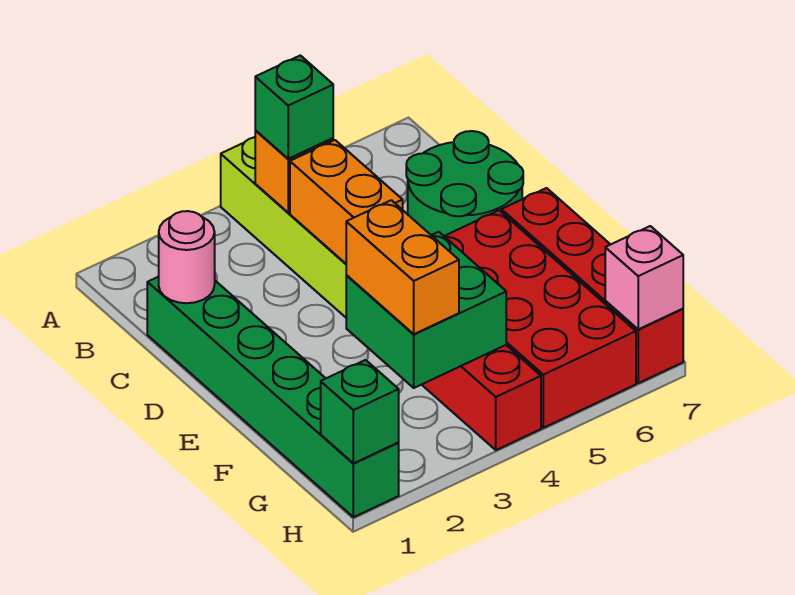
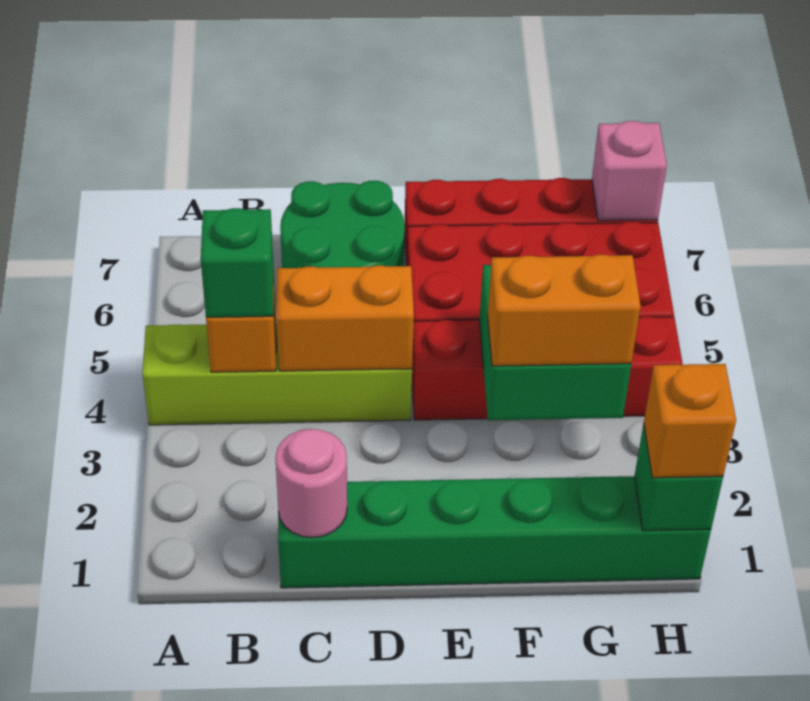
none -> orange 1x1 brick [644,364,736,478]

